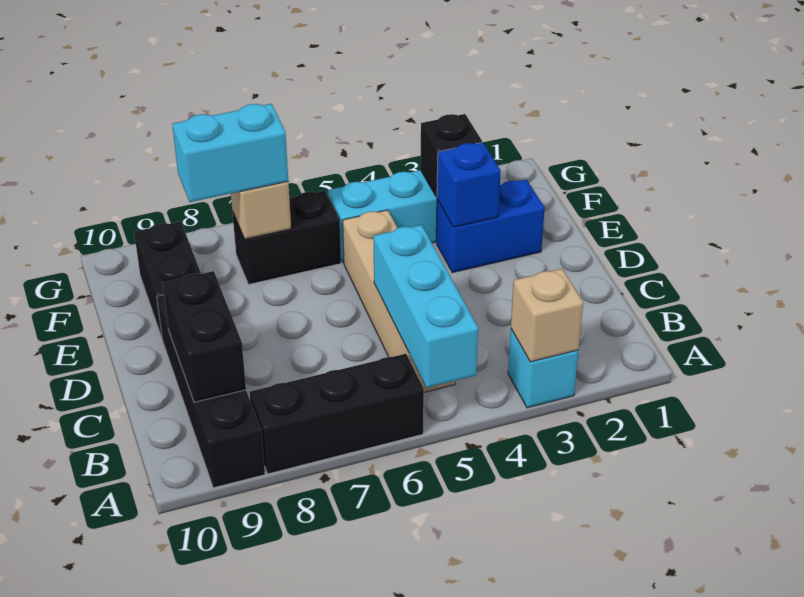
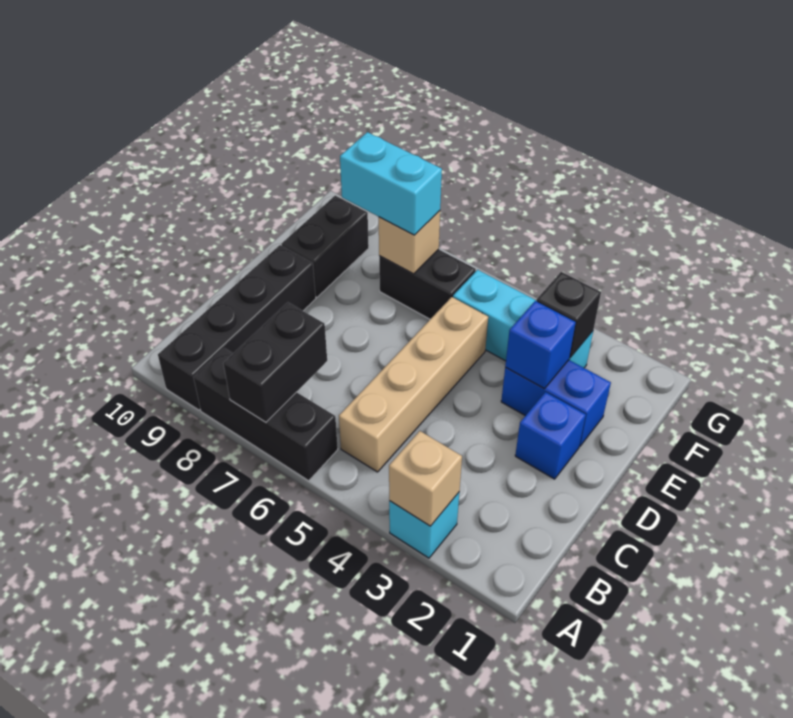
cyan 1x3 brick [373,225,478,388] -> none
black 1x2 brick [163,271,246,402] -> black 1x2 brick moved to [223,303,327,422]
none -> blue 1x1 brick [515,392,586,479]

